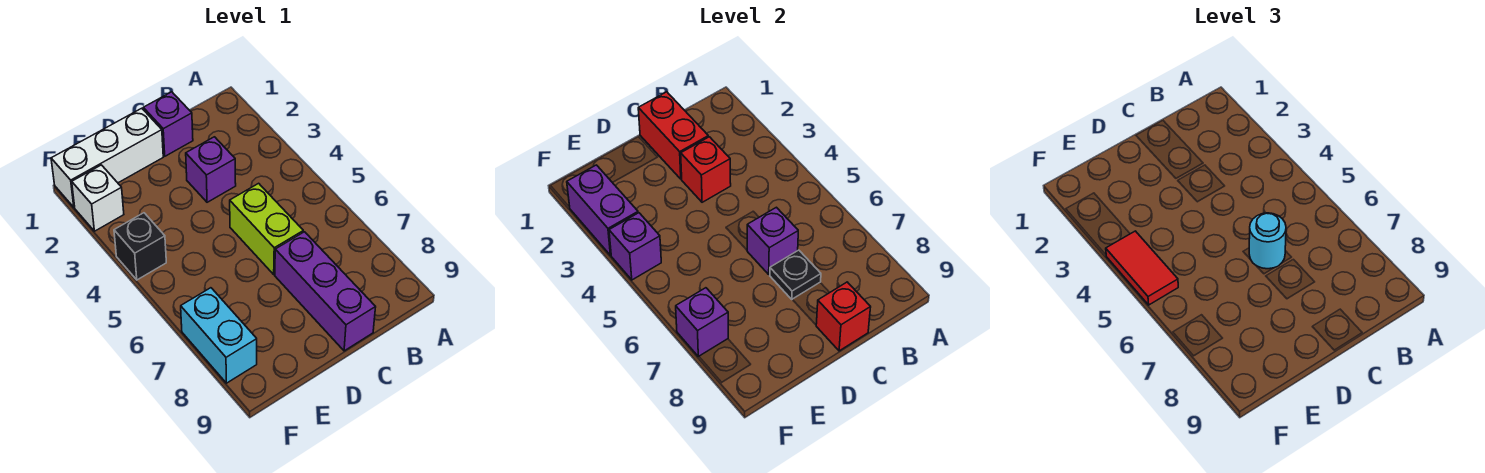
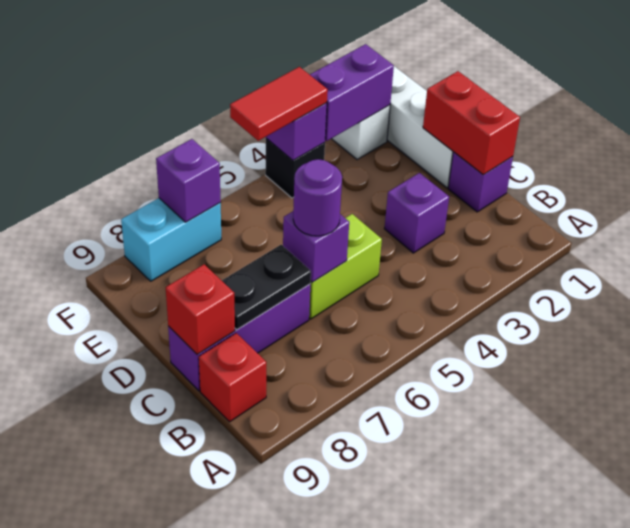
red 1x2 brick [638,92,708,179] -> red 1x2 brick turned to [423,71,520,175]
red 1x1 brick [681,137,731,202] -> red 1x1 brick moved to [199,333,266,422]
cyan 1x1 round brick [1249,213,1286,269] -> purple 1x1 round brick [293,159,342,236]
black 1x1 plate [770,250,821,299] -> black 1x2 plate [222,245,311,329]

